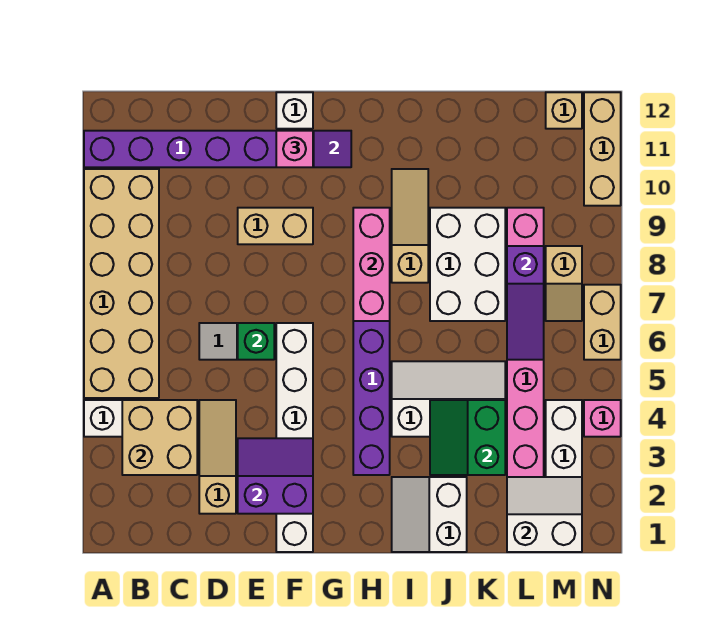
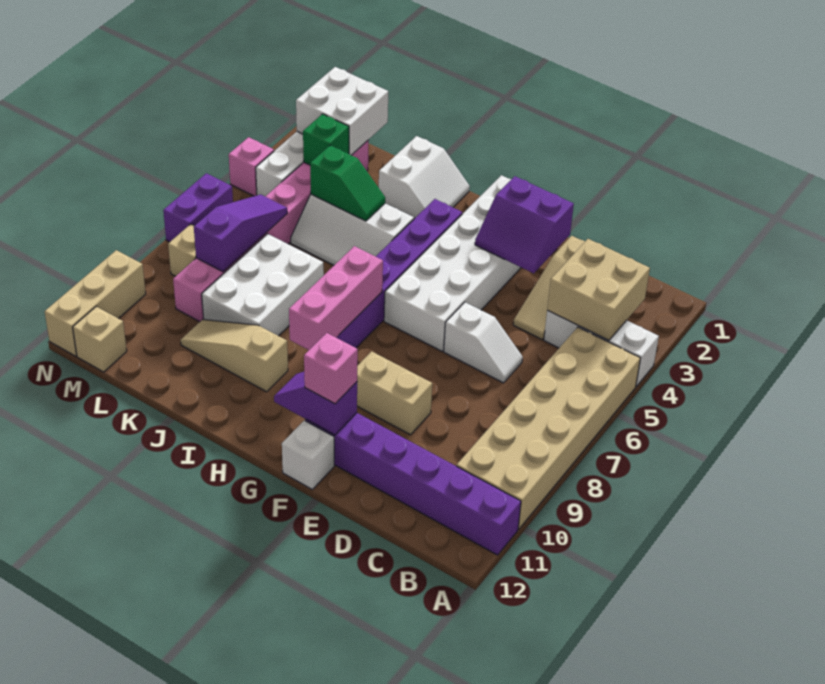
green 1x1 brick [238,323,274,360] -> green 1x1 brick moved to [303,114,349,165]
white 1x6 brick [276,323,313,552] -> white 2x6 brick [384,175,521,351]
tan 1x3 slope [392,169,428,283] -> tan 1x3 slope turned to [181,319,288,392]
green 2x2 slope [430,400,505,475] -> green 1x2 slope [310,145,385,221]
white 2x2 slope [507,477,582,552] -> white 2x2 brick [296,67,388,155]
tan 1x2 brick [584,285,621,360] -> purple 1x2 brick [163,173,233,242]

